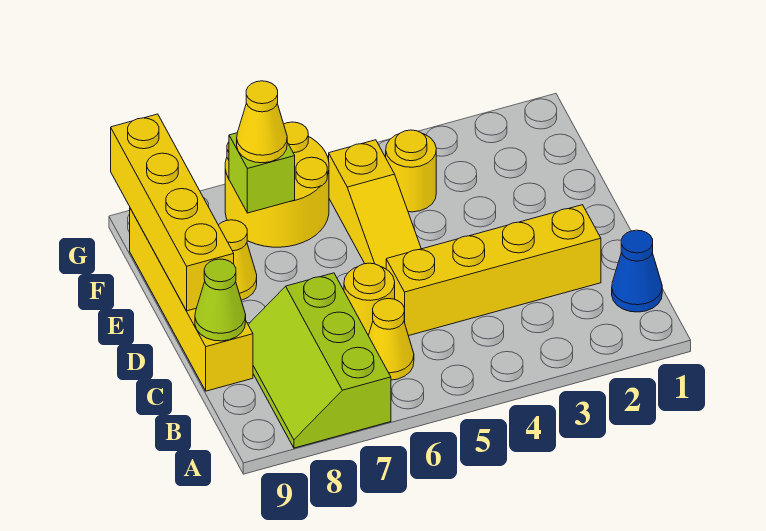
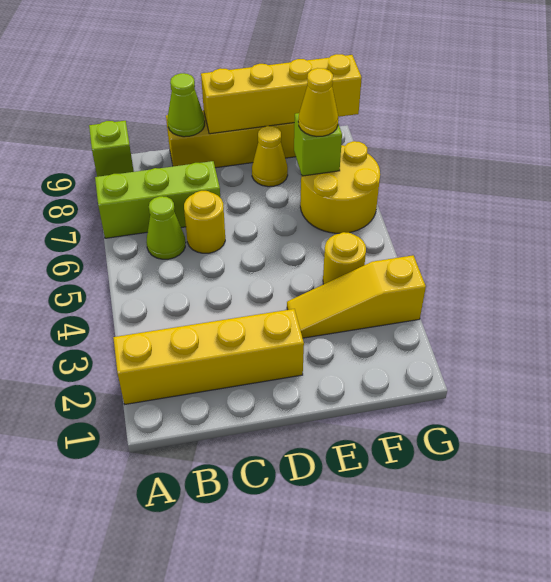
none -> lime 1x1 brick [89,121,134,177]
blue 1x1 cone [612,230,662,312] -> none
yellow 1x1 cone [368,299,414,380] -> lime 1x1 cone [146,196,186,259]
yellow 1x4 brick [386,205,601,336] -> yellow 1x4 brick turned to [113,309,304,404]
yellow 1x3 slope [329,140,421,269] -> yellow 1x3 slope moved to [287,255,426,338]

